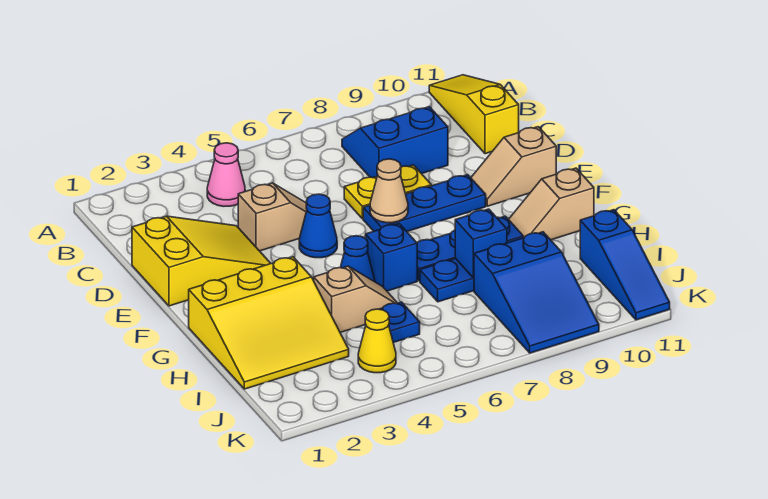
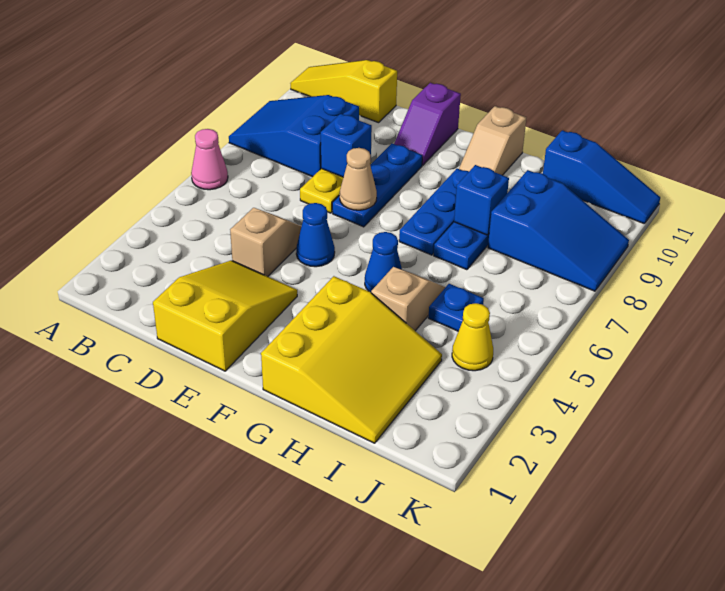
pink 1x1 cone [207,143,245,206] -> pink 1x1 cone moved to [191,129,228,190]
blue 2x2 slope [342,107,448,178] -> blue 2x3 slope [229,95,359,177]
tan 1x2 slope [471,127,556,206] -> purple 1x2 slope [394,83,461,165]
blue 1x1 brick [366,224,417,291] -> blue 1x1 brick moved to [321,114,372,177]

